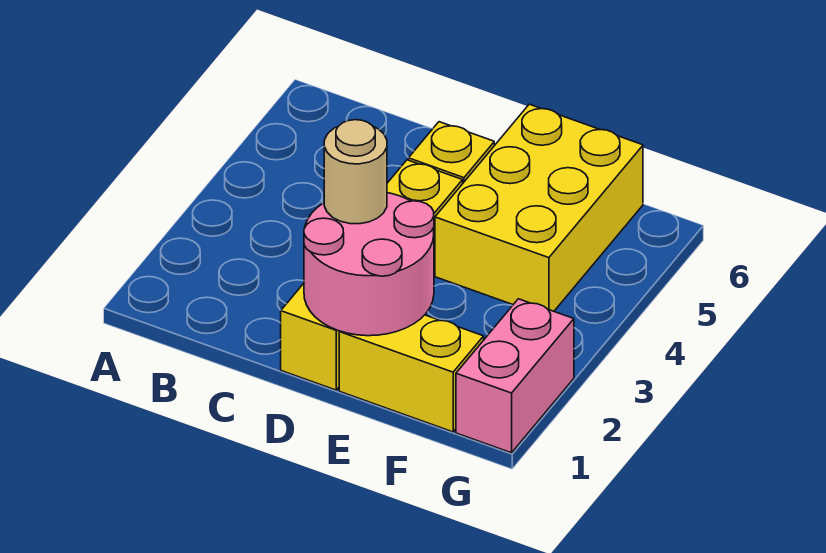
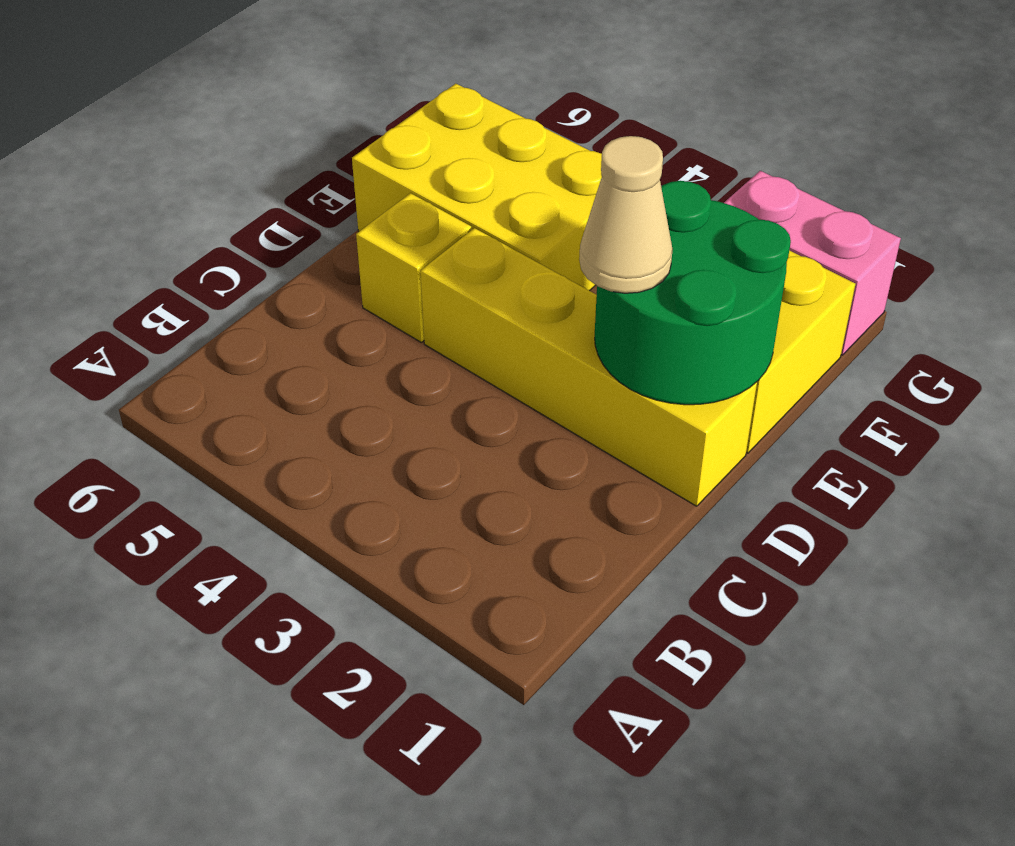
pink 2x2 round brick [304,193,434,336] -> green 2x2 round brick [595,181,791,405]
tan 1x1 round brick [324,120,387,224] -> tan 1x1 cone [579,136,673,293]

